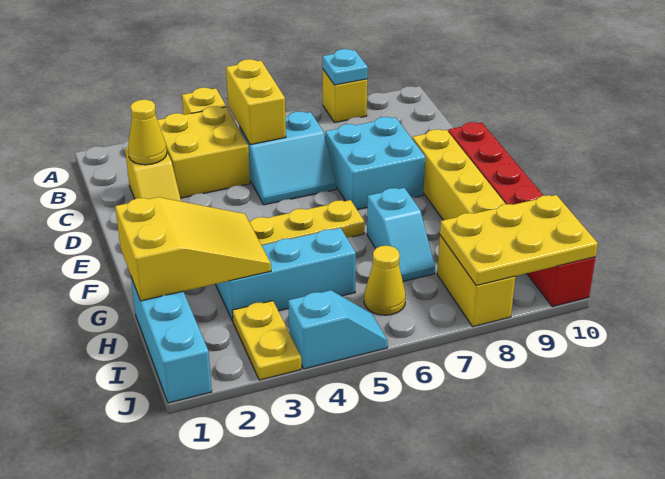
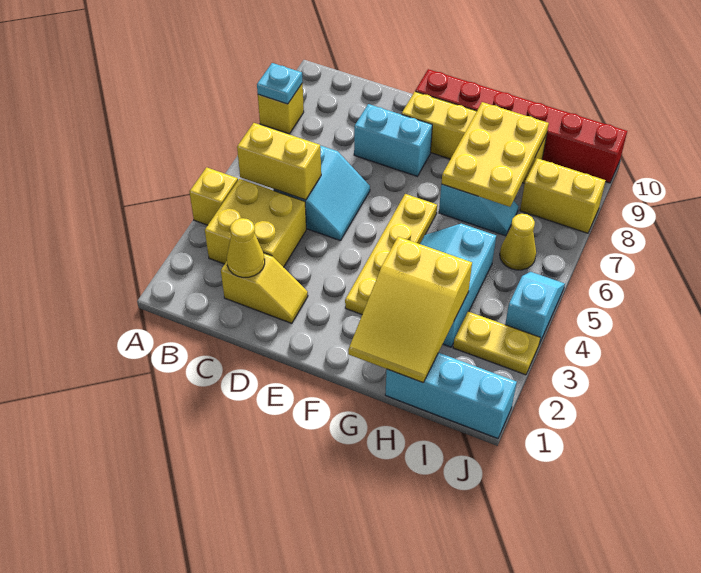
cyan 2x2 brick [325,117,425,210] -> cyan 1x2 brick [354,104,432,176]
yellow 2x3 slope [115,197,271,301] -> yellow 2x3 slope turned to [348,237,472,383]
yellow 2x3 plate [440,195,598,286] -> yellow 2x3 plate moved to [441,102,549,207]

